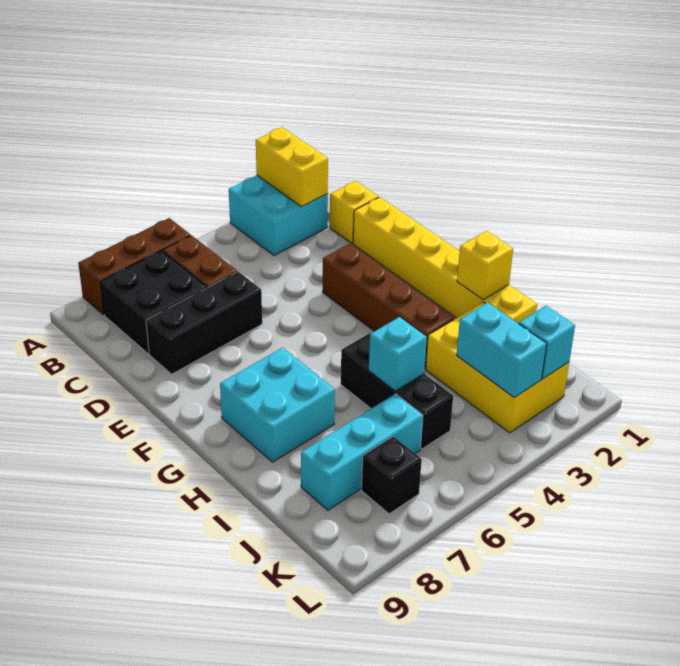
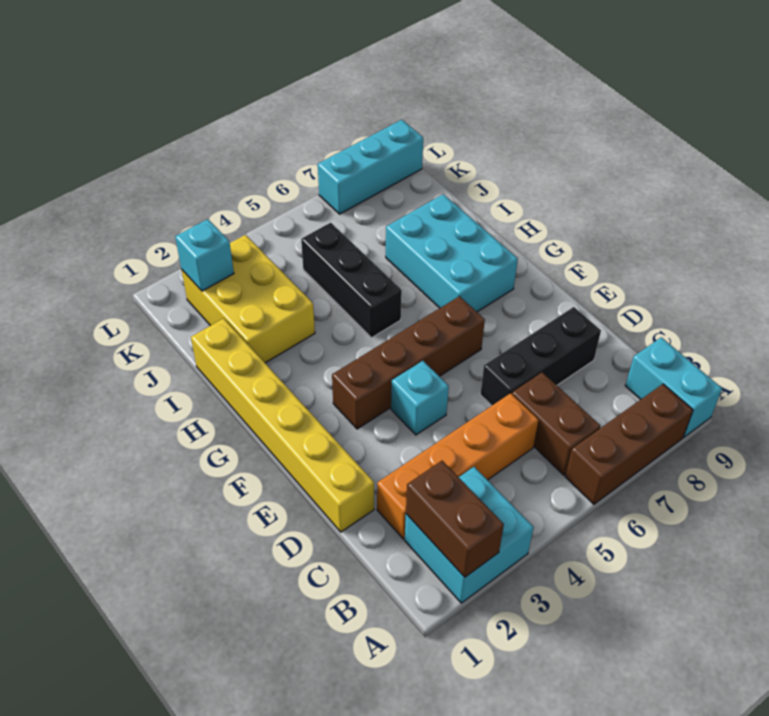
yellow 1x2 brick [256,127,328,207] -> brown 1x2 brick [406,461,504,577]
black 2x2 brick [100,251,207,354] -> none
yellow 1x1 brick [330,181,379,244] -> none
none -> orange 1x4 brick [377,393,539,539]
brown 1x4 brick [323,244,454,368] -> brown 1x4 brick turned to [332,296,485,429]
cyan 2x2 brick [220,348,335,462] -> cyan 2x3 brick [386,194,518,312]
yellow 1x1 brick [457,231,513,300] -> none
cyan 1x1 brick [369,317,427,391] -> cyan 1x1 brick moved to [391,361,449,435]
cyan 1x2 brick [457,302,547,398] -> cyan 1x2 brick moved to [625,337,722,437]
cyan 1x3 brick [301,394,423,510] -> cyan 1x3 brick moved to [318,120,423,214]
black 1x1 brick [361,436,422,514] -> none

